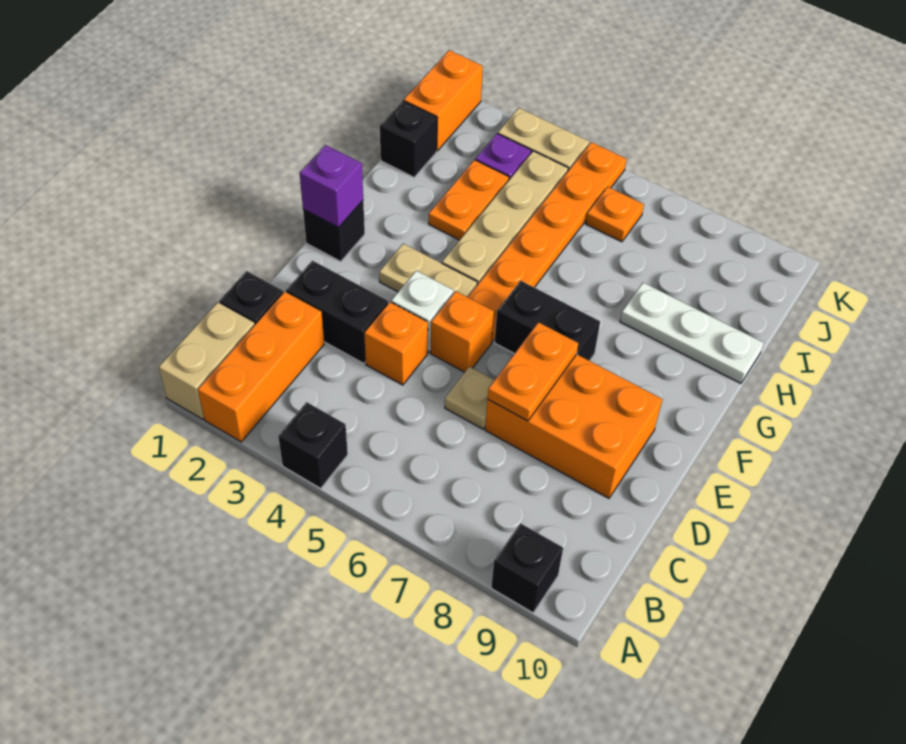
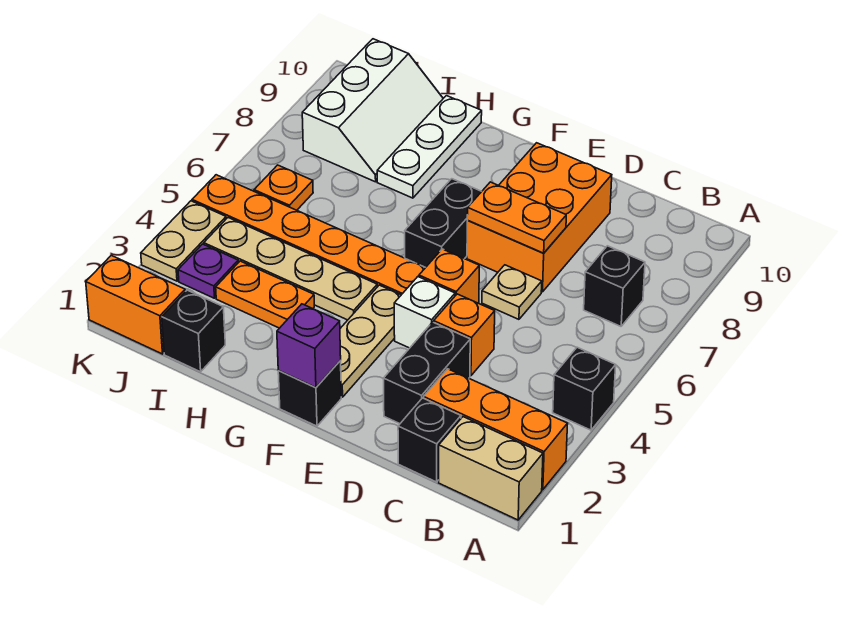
black 1x1 brick [491,523,563,613] -> black 1x1 brick moved to [584,246,645,326]
tan 1x2 plate [379,244,477,297] -> tan 1x3 plate [340,285,401,397]
none -> white 2x3 slope [302,39,443,182]

